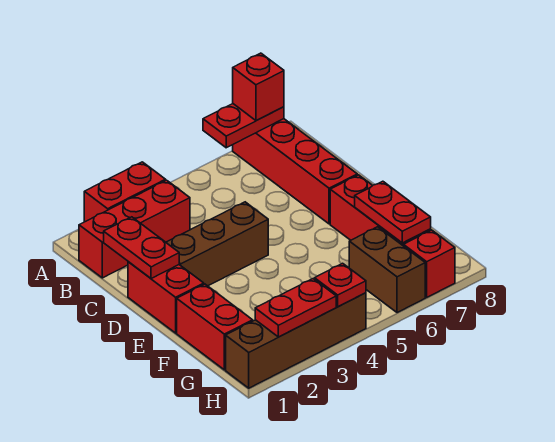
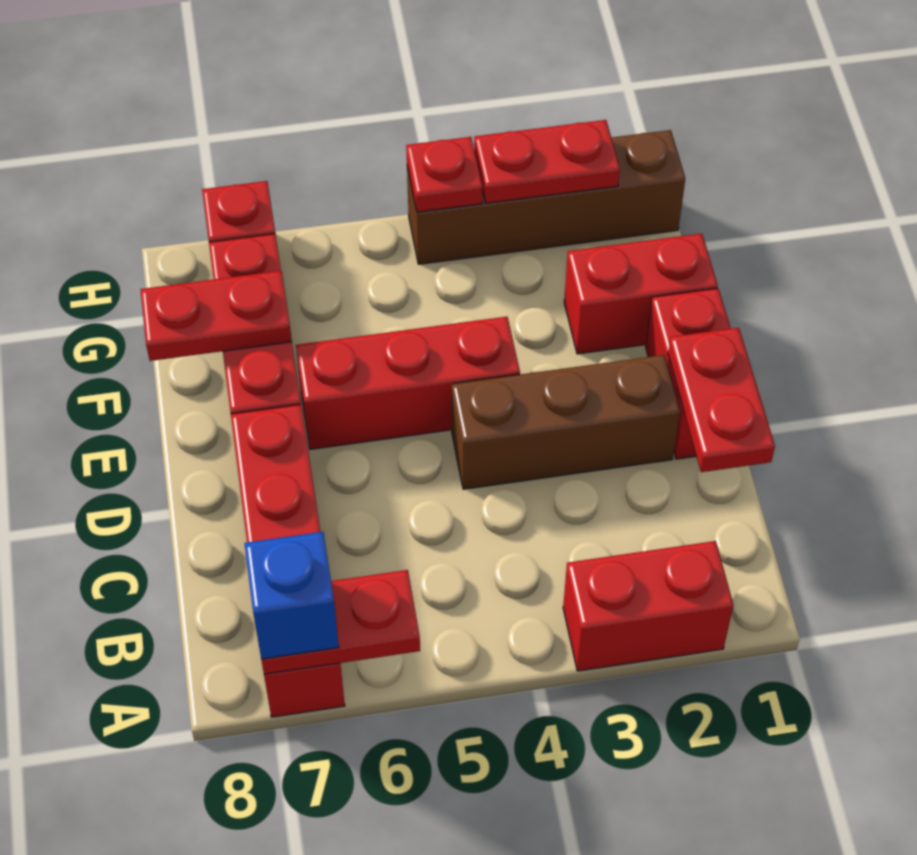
red 1x1 brick [233,53,284,121] -> blue 1x1 brick [245,532,339,659]
red 1x3 brick [79,180,190,278] -> red 1x3 brick moved to [296,317,520,449]
red 1x2 brick [177,284,253,370] -> red 1x2 brick turned to [564,234,718,354]
red 1x2 plate [355,181,431,243] -> red 1x2 plate turned to [140,271,292,361]
brown 1x2 brick [349,227,425,313] -> none

